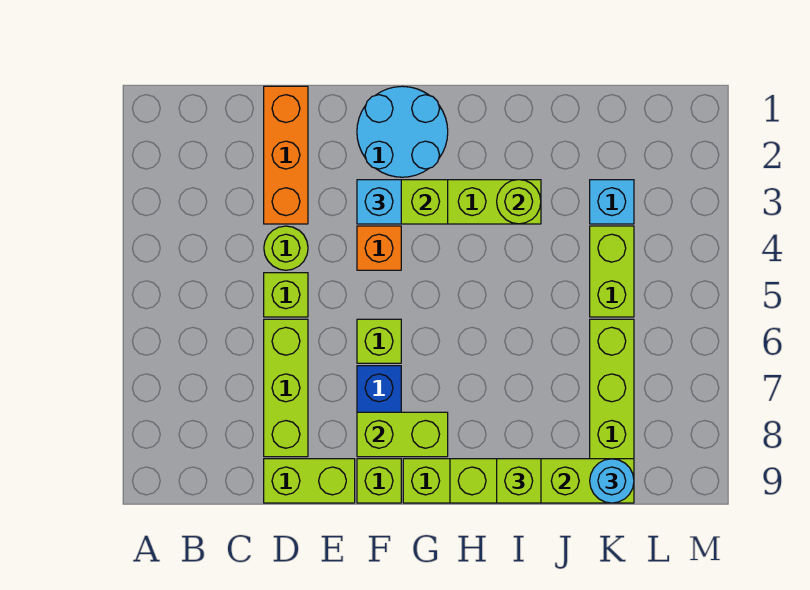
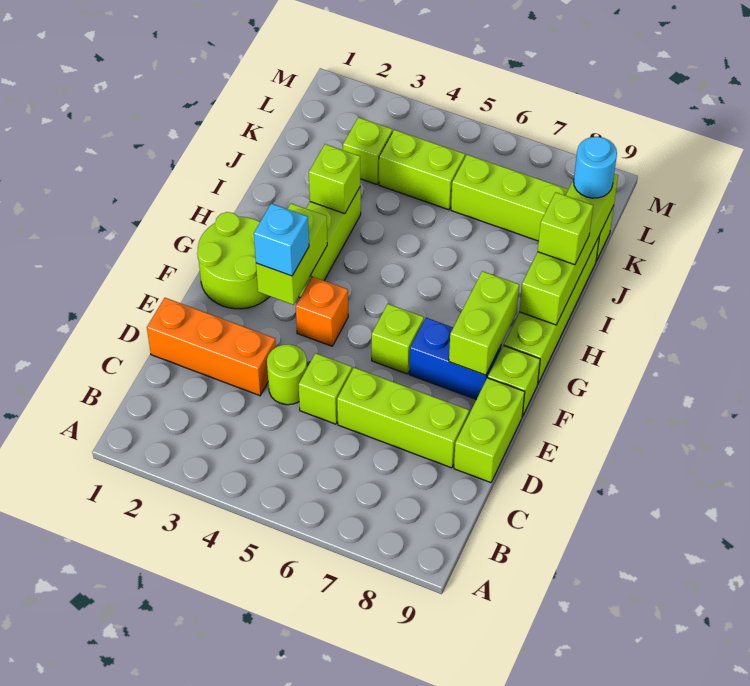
cyan 2x2 round brick [357,86,448,177] -> lime 2x2 round brick [197,212,270,309]
lime 1x1 round brick [497,180,541,224] -> lime 1x1 brick [309,144,360,214]
cyan 1x1 brick [590,180,634,224] -> lime 1x1 brick [343,117,392,185]

